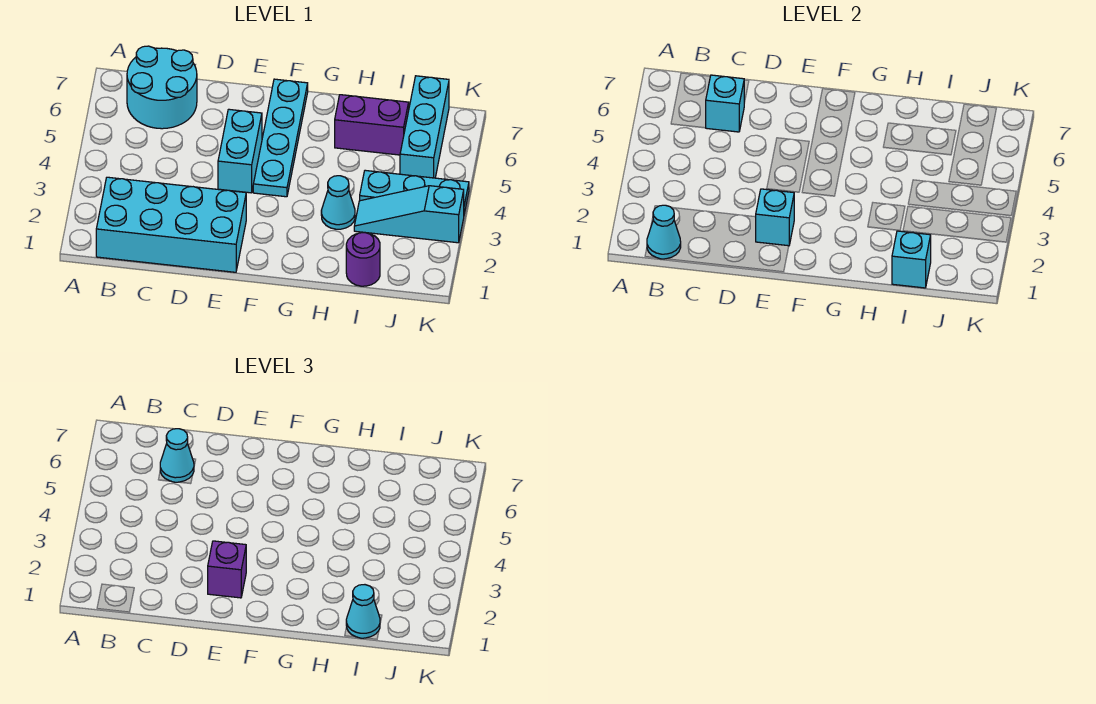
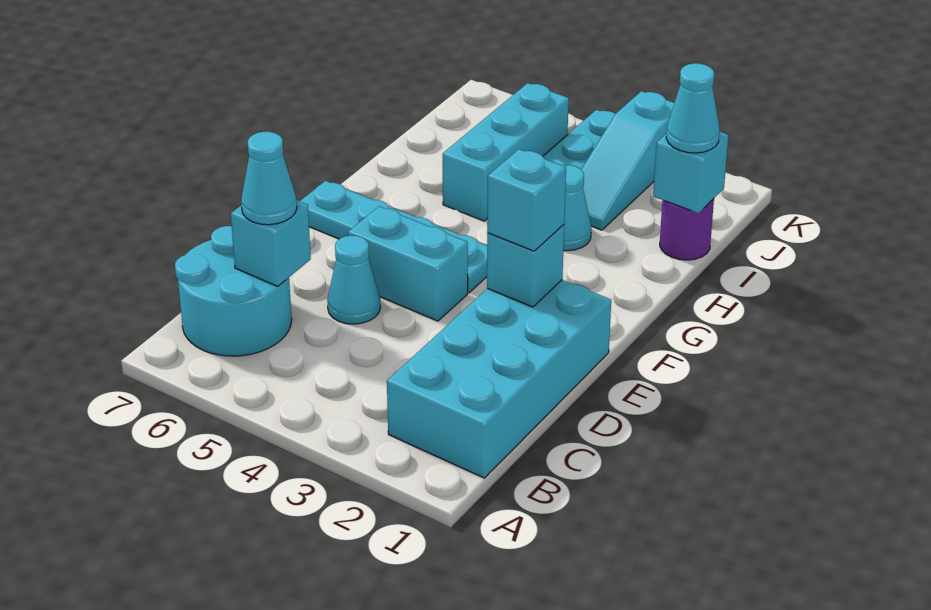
cyan 1x1 cone [647,205,681,259] -> cyan 1x1 cone moved to [327,236,381,324]
purple 1x1 brick [208,541,246,598] -> cyan 1x1 brick [487,149,566,251]
purple 1x2 brick [335,95,409,155] -> none
cyan 1x3 brick [400,76,449,178] -> cyan 1x3 brick turned to [443,83,569,221]

